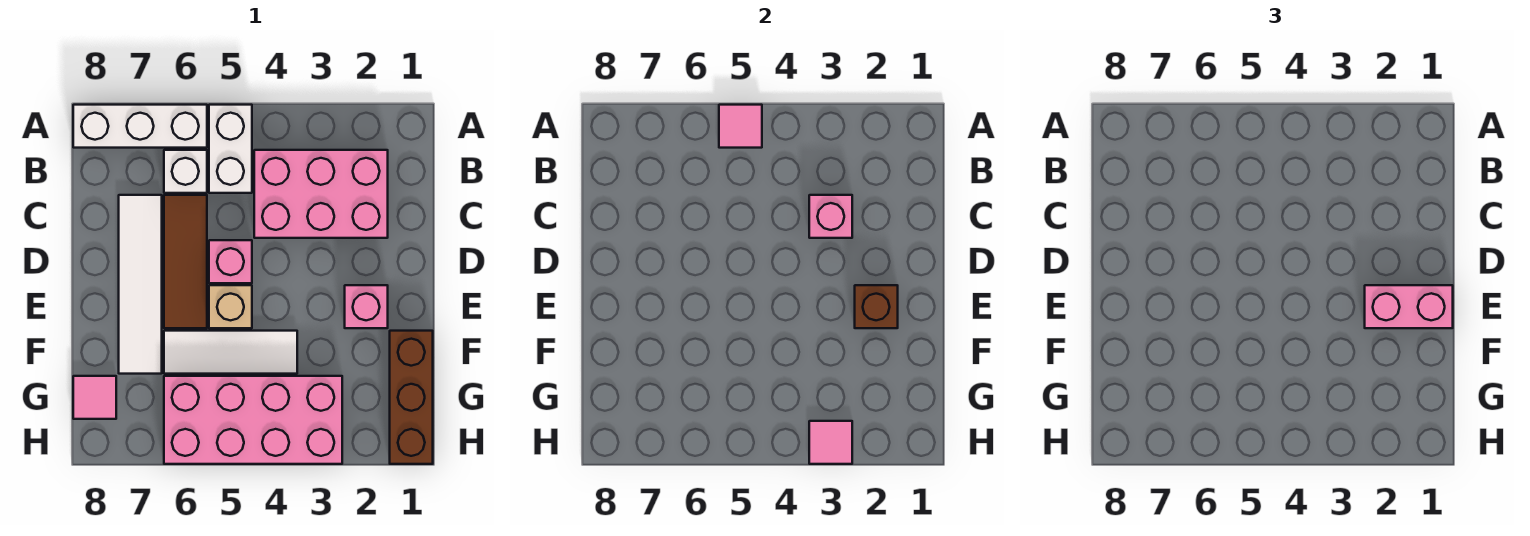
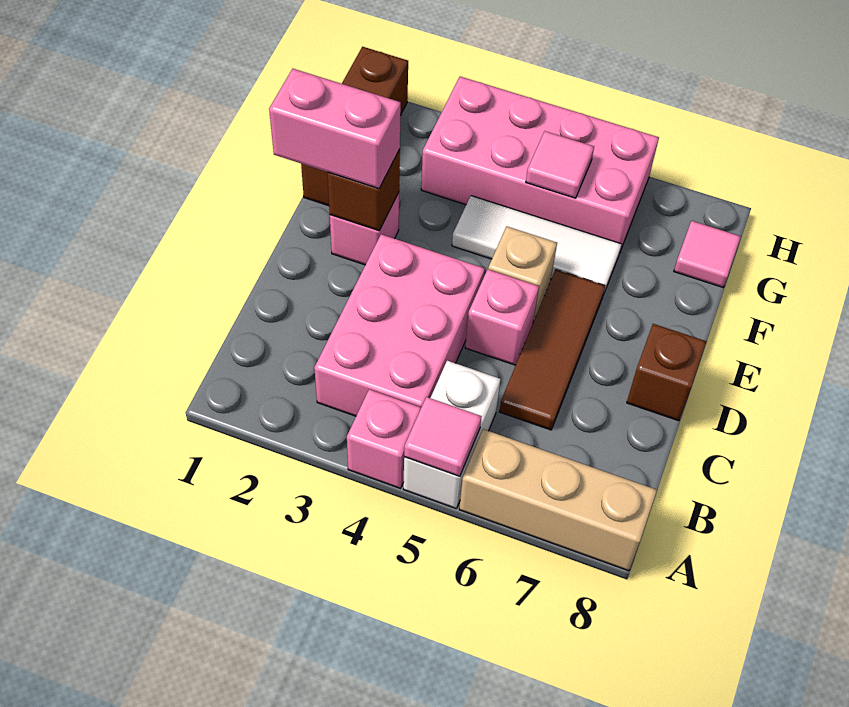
white 1x3 brick [73,105,207,148] -> tan 1x3 brick [459,429,657,571]
pink 2x3 brick [254,150,388,238] -> pink 2x3 brick turned to [314,234,485,416]
white 1x1 brick [164,150,207,193] -> none
pink 1x1 brick [809,195,852,238] -> pink 1x1 brick moved to [347,389,421,488]
white 1x4 tile [119,195,162,374] -> none
none -> brown 1x1 brick [627,324,707,421]
pink 1x1 tile [809,421,852,464] -> pink 1x1 tile moved to [526,131,594,198]

